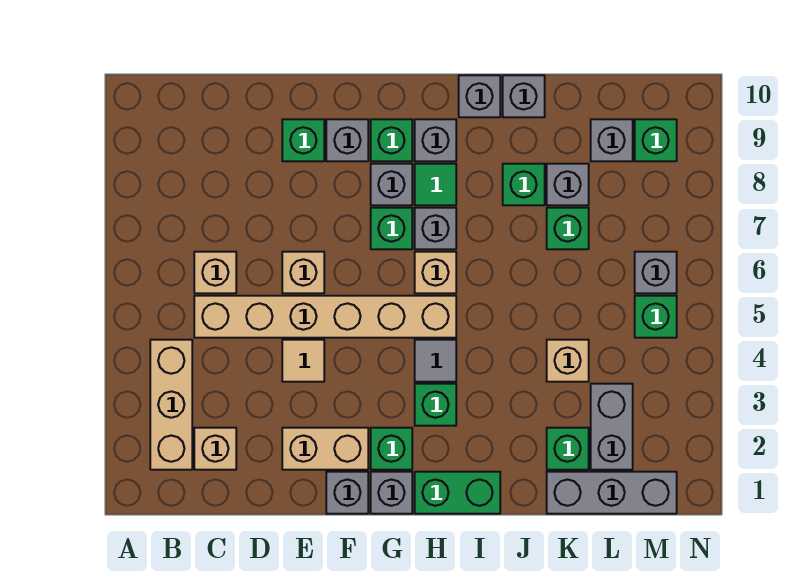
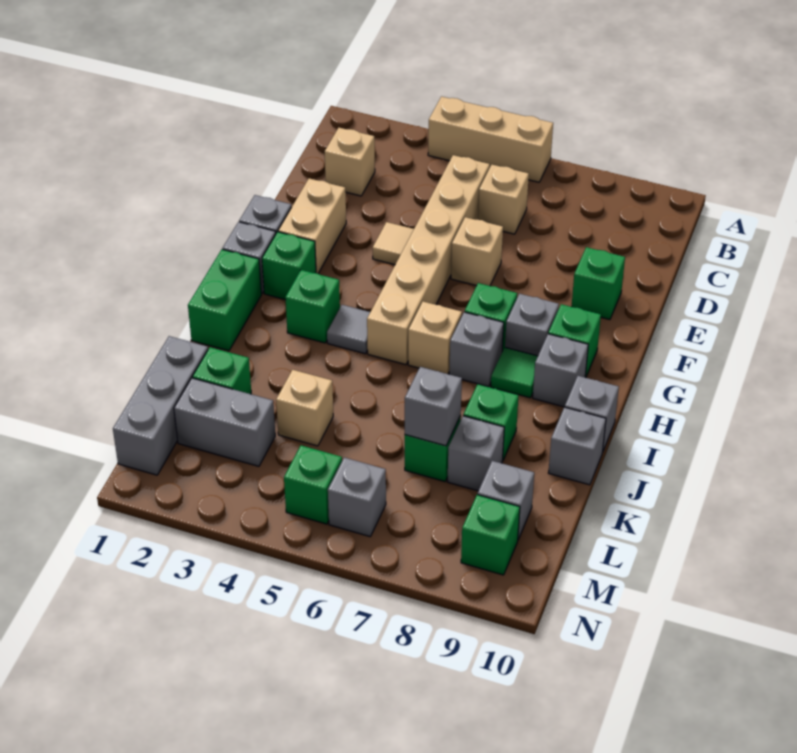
tan 1x3 brick [150,340,192,470] -> tan 1x3 brick moved to [428,97,553,182]
grey 1x1 brick [326,119,368,161] -> grey 1x1 brick moved to [405,367,462,446]

